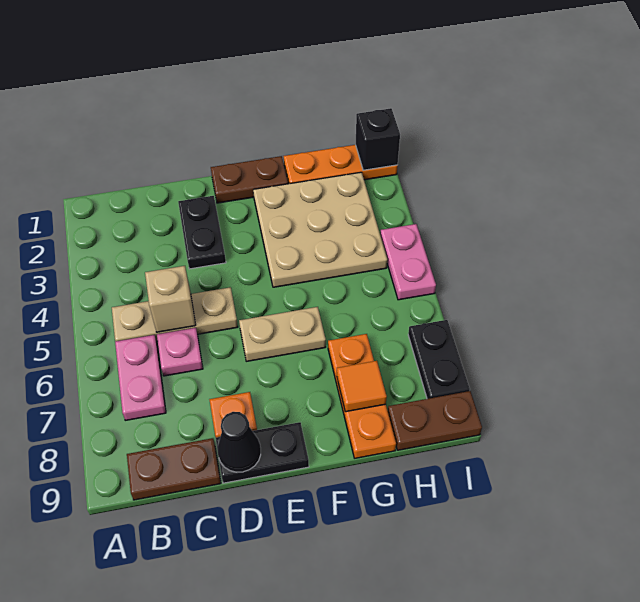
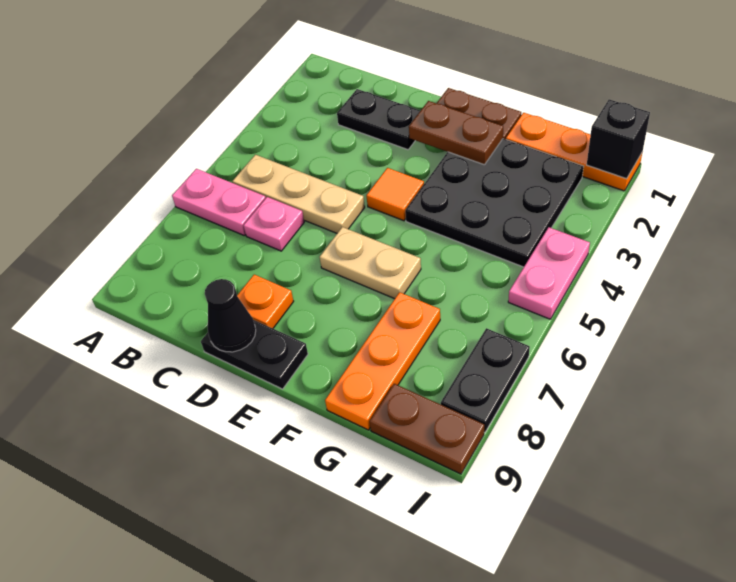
pink 1x2 plate [115,335,166,420] -> pink 1x2 plate turned to [172,169,266,235]
brown 1x2 plate [127,438,221,500] -> brown 1x2 plate moved to [409,101,503,165]
tan 1x1 brick [145,266,196,332] -> none
black 1x2 plate [178,196,226,269] -> black 1x2 plate turned to [337,89,420,150]
tan 3x3 plate [253,172,387,287] -> black 3x3 plate [405,139,584,267]
orange 1x1 tile [337,361,387,412] -> orange 1x1 tile moved to [366,168,424,221]

